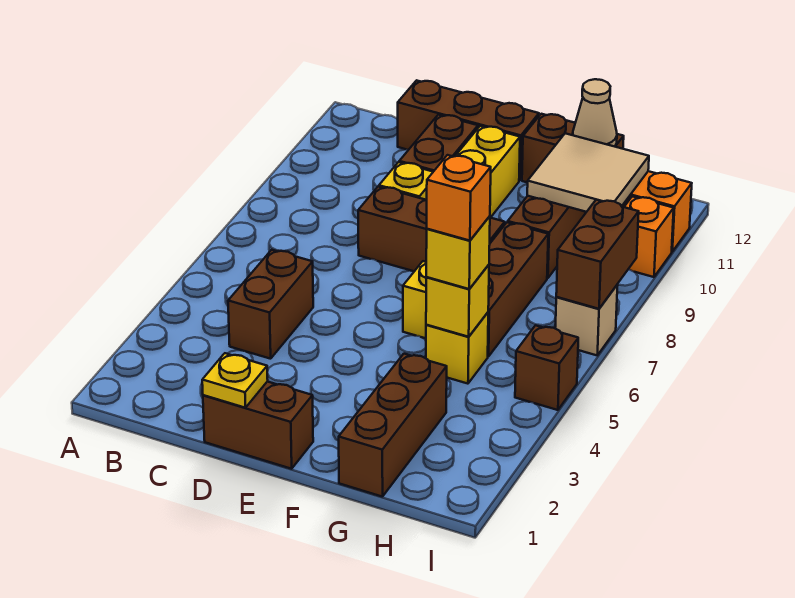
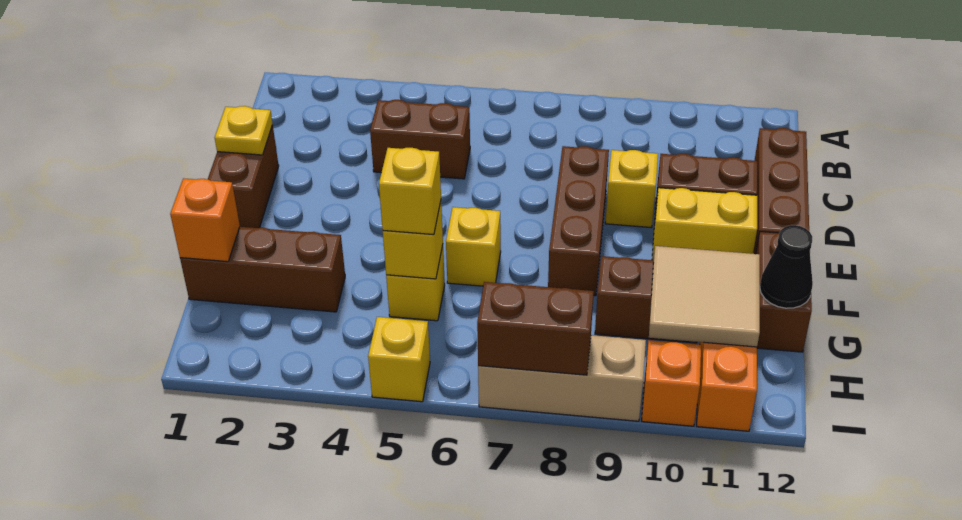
orange 1x1 brick [427,155,491,241] -> orange 1x1 brick moved to [170,178,240,262]
brown 1x3 brick [488,222,548,357] -> none
tan 1x1 cone [573,79,617,147] -> black 1x1 cone [760,225,813,308]
brown 1x1 brick [515,325,578,410] -> yellow 1x1 brick [368,317,430,402]
tan 1x1 brick [555,285,618,355] -> tan 1x3 brick [478,335,646,421]

